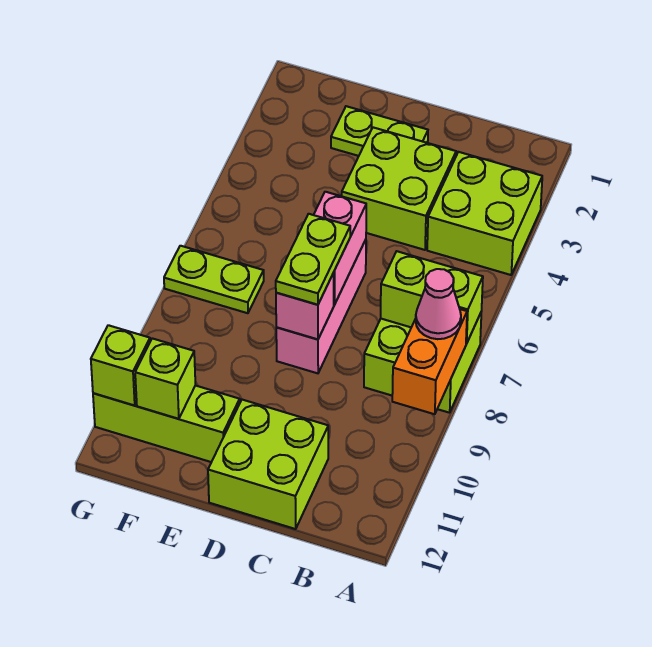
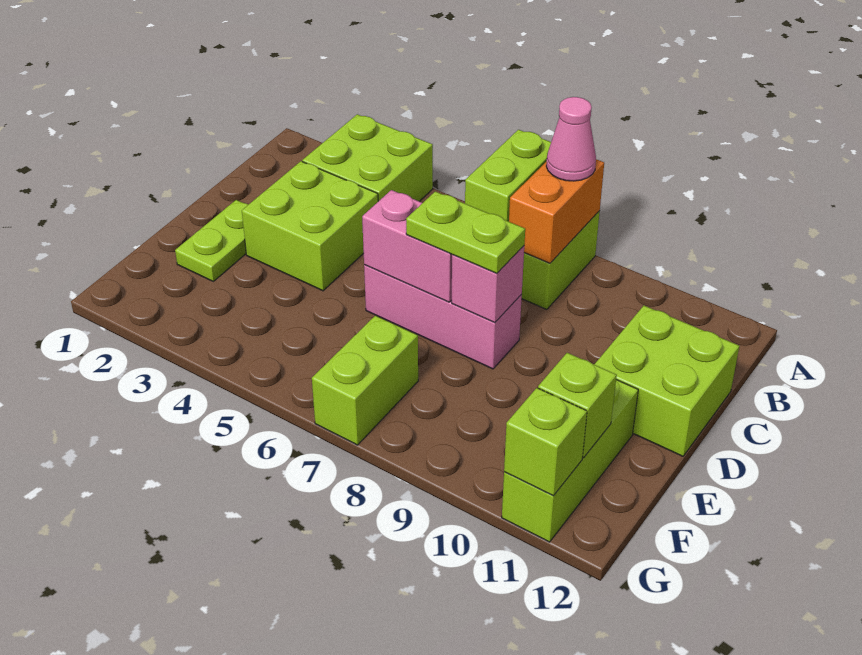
orange 1x2 brick [392,309,467,414] -> orange 1x2 brick turned to [509,159,604,263]
lime 1x2 plate [164,246,264,313] -> lime 1x2 brick [312,316,418,445]

